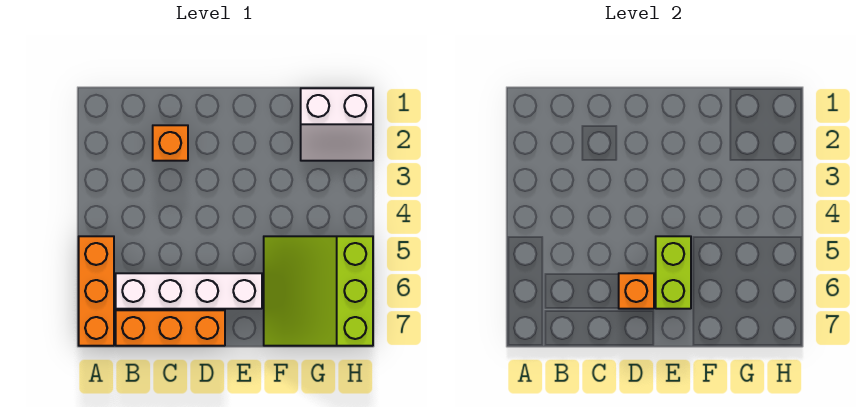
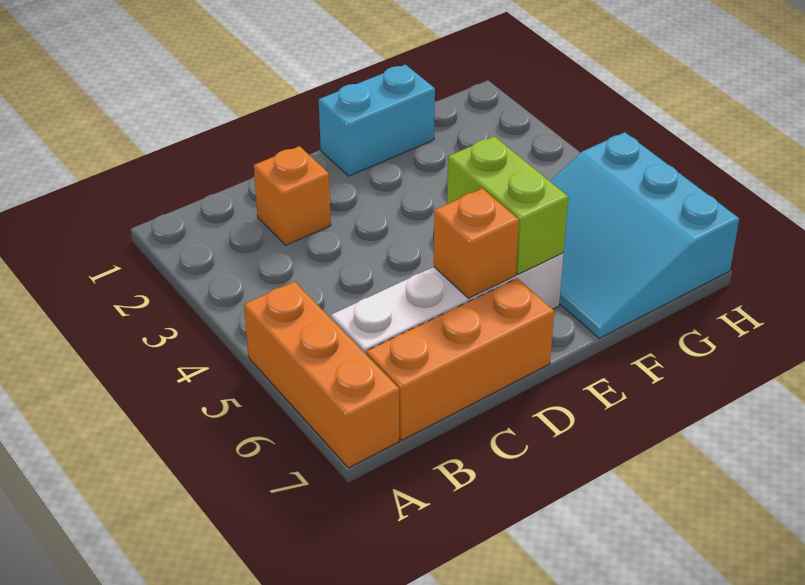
none -> cyan 1x2 brick [319,65,435,176]
lime 3x3 slope [264,236,373,346] -> cyan 3x3 slope [550,132,739,338]
white 2x2 slope [301,88,373,161] -> none

